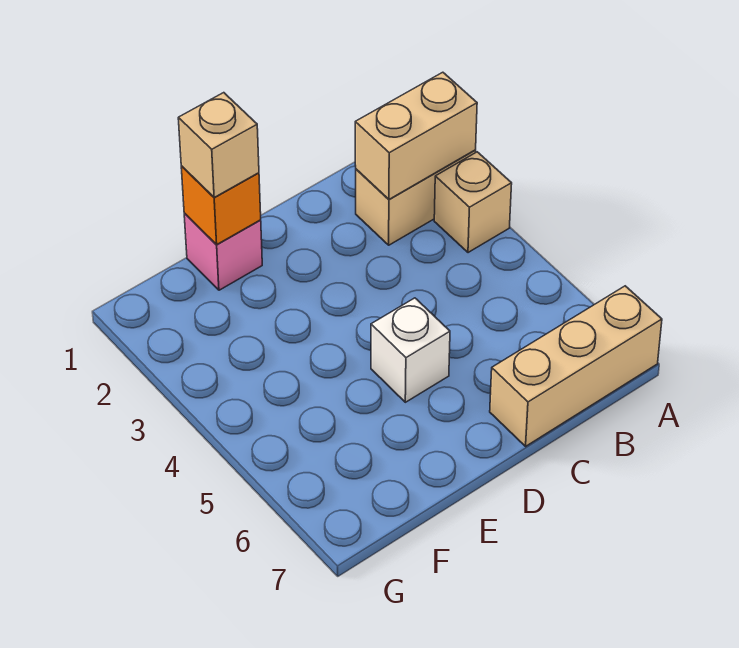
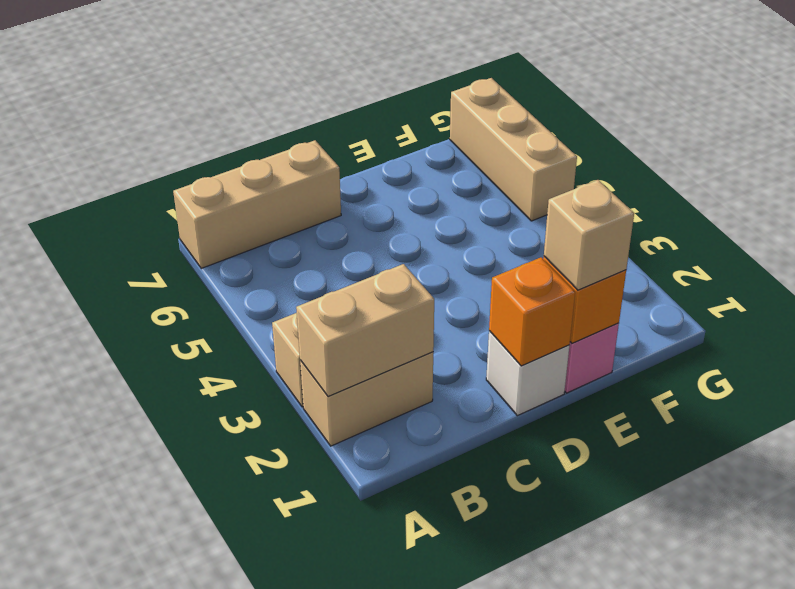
none -> orange 1x1 brick [489,257,575,366]
white 1x1 brick [371,298,450,402] -> white 1x1 brick moved to [486,331,569,416]
none -> tan 1x3 brick [450,78,577,221]

